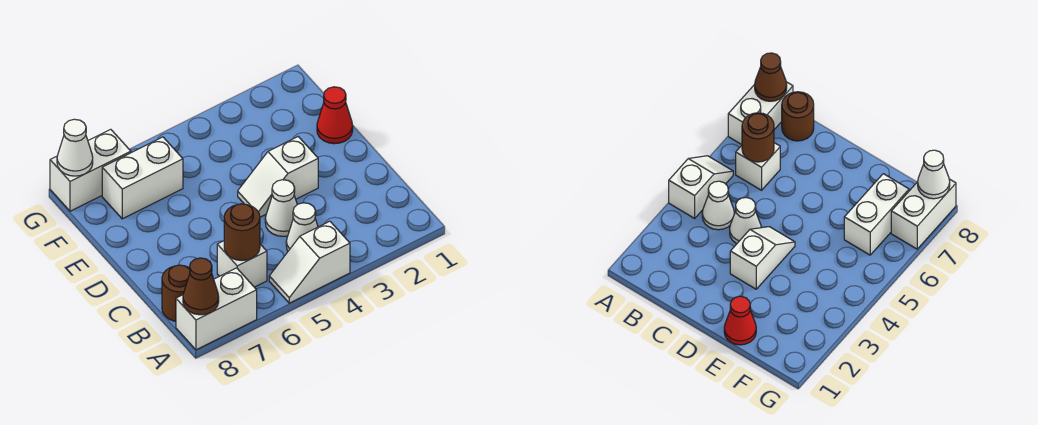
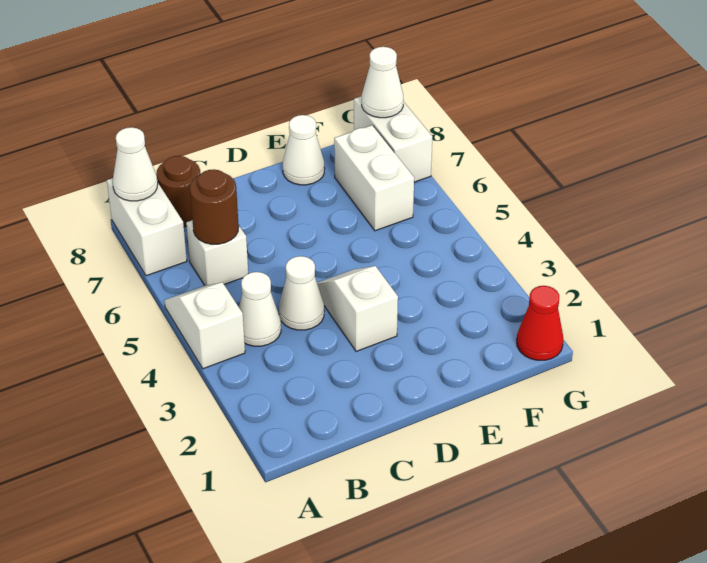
brown 1x1 cone [183,258,219,315] -> white 1x1 cone [113,127,158,201]
red 1x1 cone [317,87,353,144] -> red 1x1 cone moved to [517,286,563,360]
none -> white 1x1 cone [283,115,325,185]

